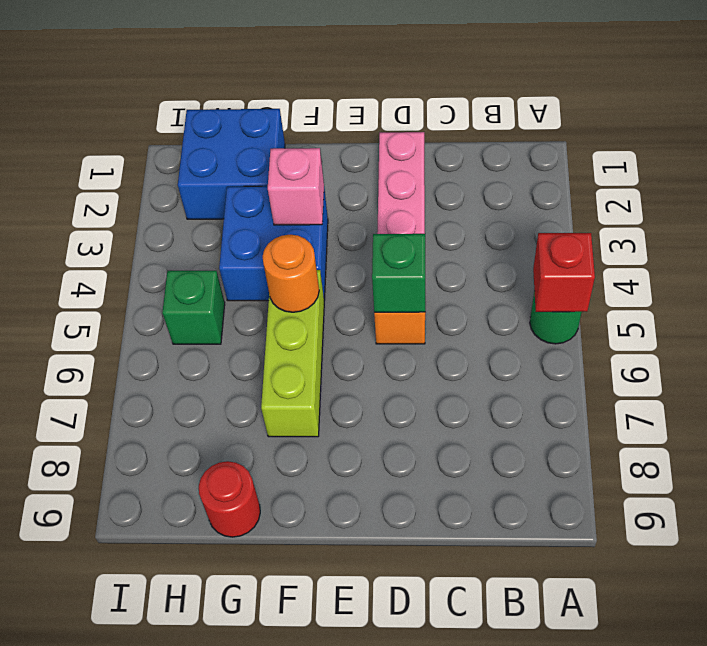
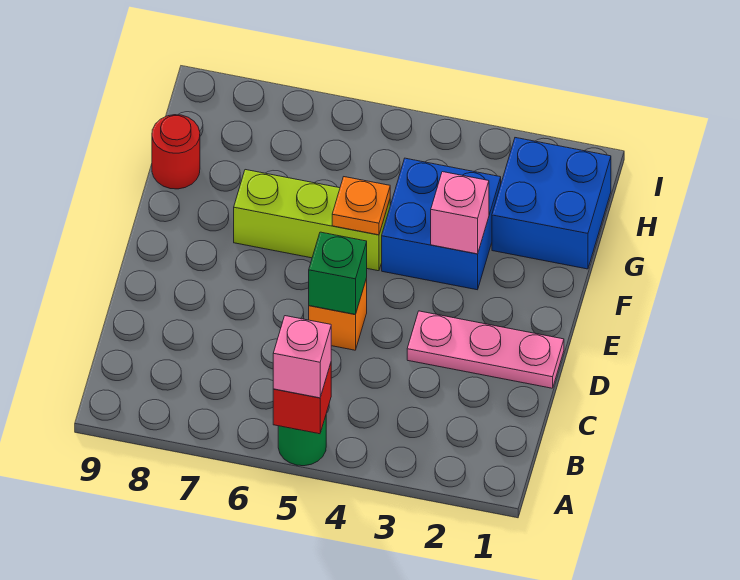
none -> pink 1x1 brick [273,316,331,398]
orange 1x1 round brick [263,235,319,312] -> orange 1x1 plate [332,177,390,235]
green 1x1 brick [162,271,225,344] -> none

